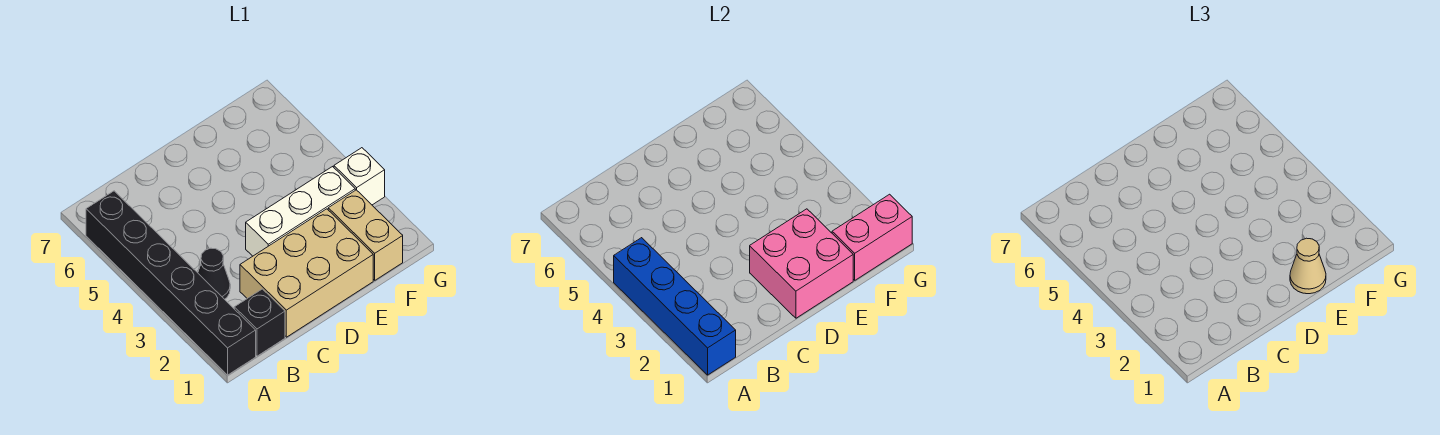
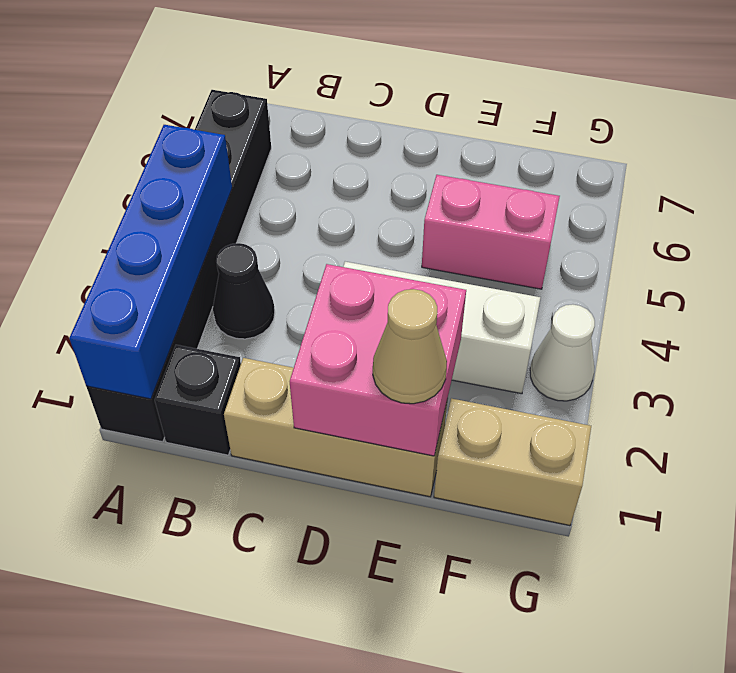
tan 2x3 brick [240,209,373,337] -> tan 1x3 brick [224,358,447,497]
tan 1x2 brick [328,190,403,280] -> tan 1x2 brick turned to [434,398,591,526]
pink 1x2 brick [832,194,912,280] -> pink 1x2 brick moved to [422,175,560,289]
white 1x1 brick [334,148,385,205] -> white 1x1 cone [530,304,595,401]

